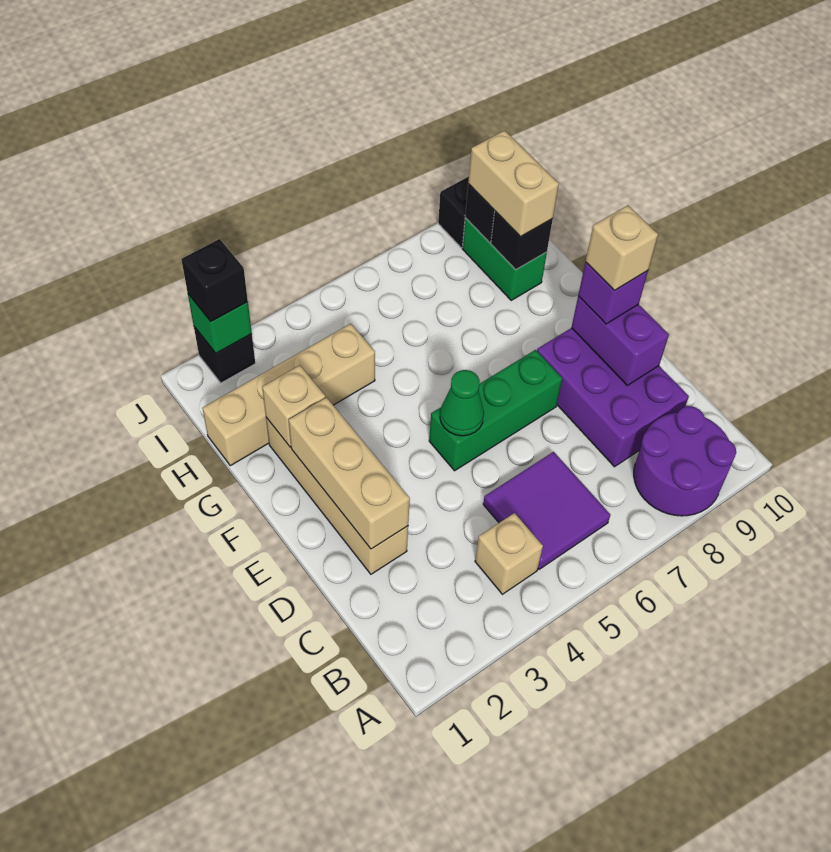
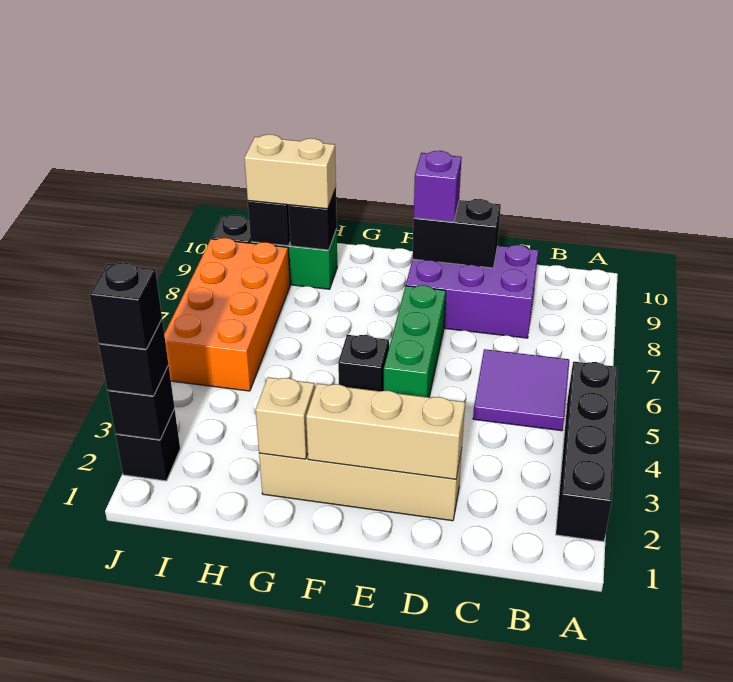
none -> black 1x4 brick [556,362,617,542]
purple 2x2 round brick [634,406,736,516] -> none
tan 1x1 brick [475,513,543,594] -> none
purple 1x2 brick [571,296,669,385] -> black 1x2 brick [412,199,501,268]
green 1x1 cone [440,370,484,436] -> none
tan 1x1 brick [586,205,658,291] -> none
none -> black 1x1 brick [338,335,389,391]
tan 1x4 brick [202,324,375,466] -> none
none -> orange 2x4 brick [164,238,290,391]
green 1x1 brick [188,294,252,353] -> black 1x1 brick [107,366,175,440]
none -> black 1x1 brick [90,263,162,349]

